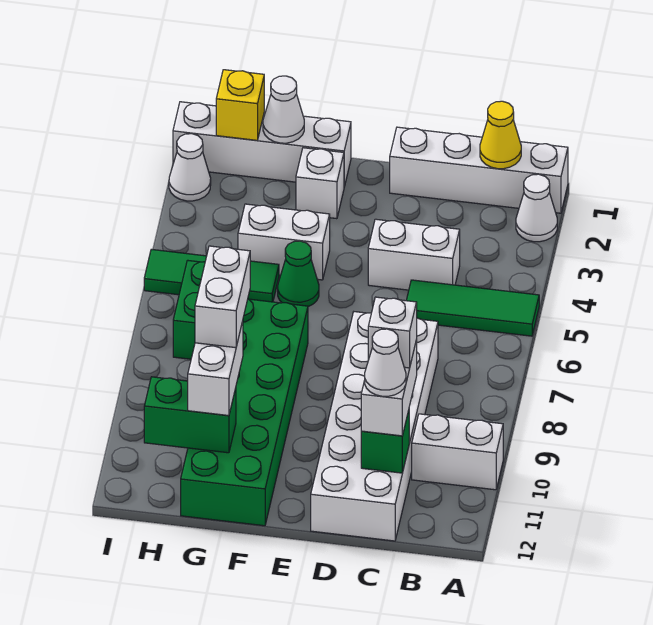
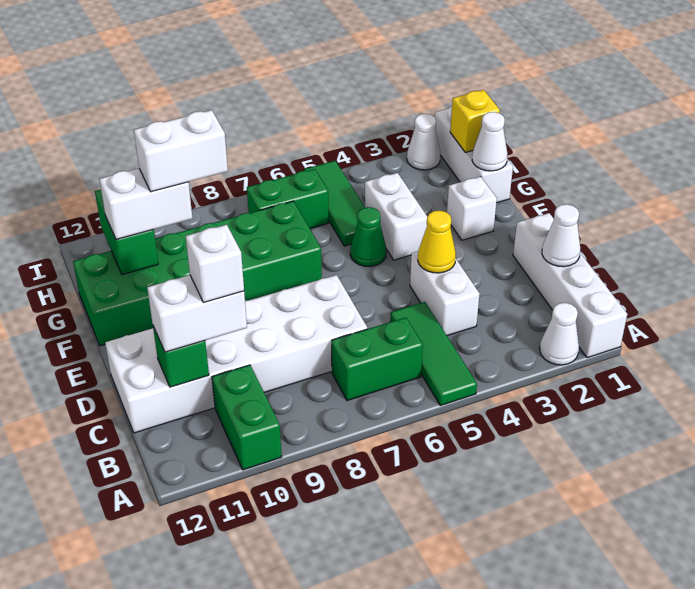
white 1x2 brick [412,414,503,490] -> green 1x2 brick [212,365,282,470]
yellow 1x1 cone [480,101,521,169] -> yellow 1x1 cone moved to [418,211,456,273]
none -> green 1x2 brick [332,318,423,400]
white 1x1 cone [365,329,406,396] -> white 1x1 cone moved to [542,204,580,267]
white 1x4 brick [173,102,351,187] -> white 1x3 brick [435,107,513,203]

